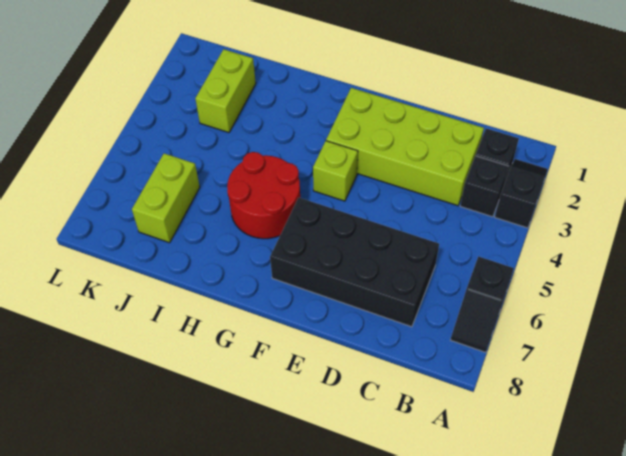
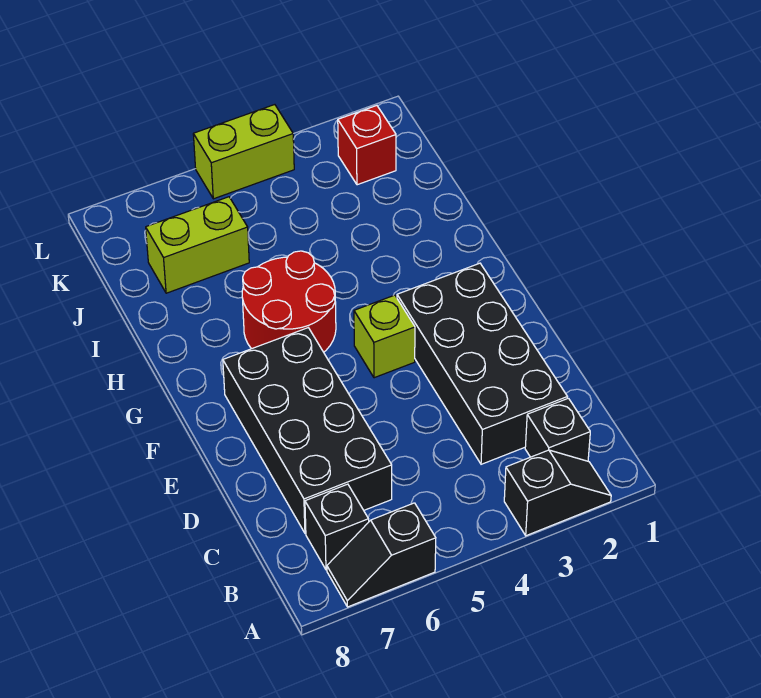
black 1x1 brick [460,156,509,217] -> black 1x1 brick moved to [305,484,369,570]
lime 2x4 brick [326,88,484,206] -> black 2x4 brick [397,263,567,464]
lime 1x2 brick [195,49,256,133] -> lime 1x2 brick moved to [193,105,294,199]
none -> red 1x1 brick [338,106,396,185]

